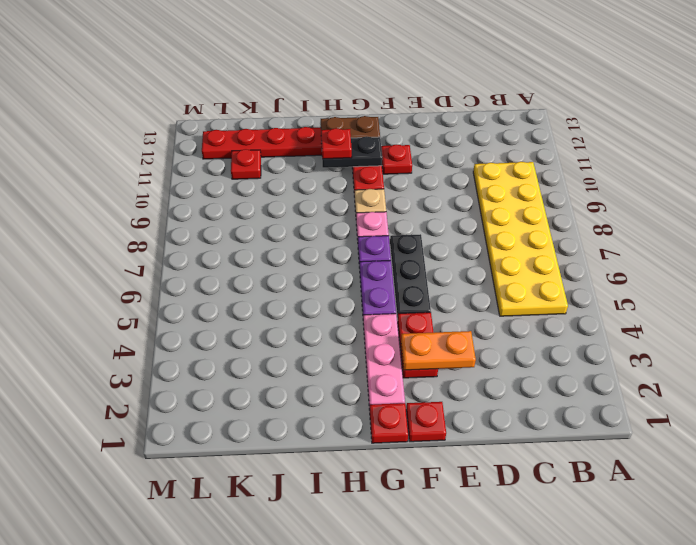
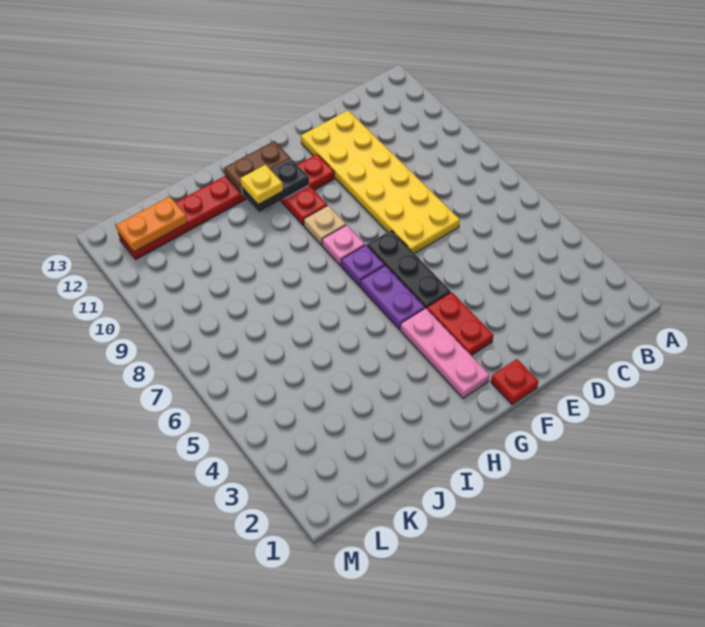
yellow 2x6 plate [473,162,568,316] -> yellow 2x6 plate moved to [301,110,460,254]
orange 1x2 plate [401,331,476,370] -> orange 1x2 plate moved to [116,197,187,252]
red 1x1 plate [370,403,408,443] -> none
red 1x1 plate [321,128,352,159] -> yellow 1x1 plate [241,165,283,204]
red 1x1 plate [231,149,261,179] -> none

